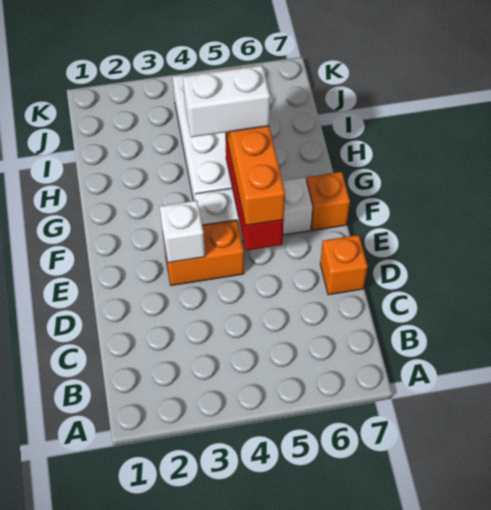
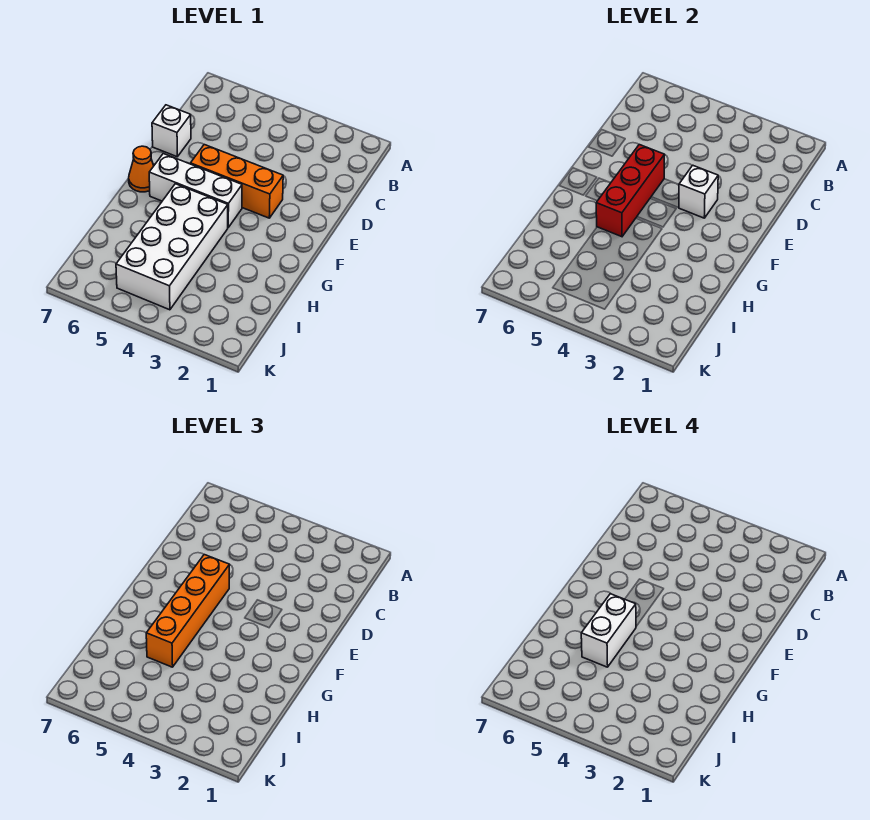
orange 1x1 brick [320,235,368,295] -> white 1x1 brick [152,105,191,157]
orange 1x2 brick [163,220,244,286] -> orange 1x3 brick [190,145,283,218]
orange 1x1 brick [306,172,350,231] -> orange 1x1 cone [129,146,154,192]
white 1x2 brick [183,65,270,137] -> white 1x2 brick turned to [581,594,636,667]

